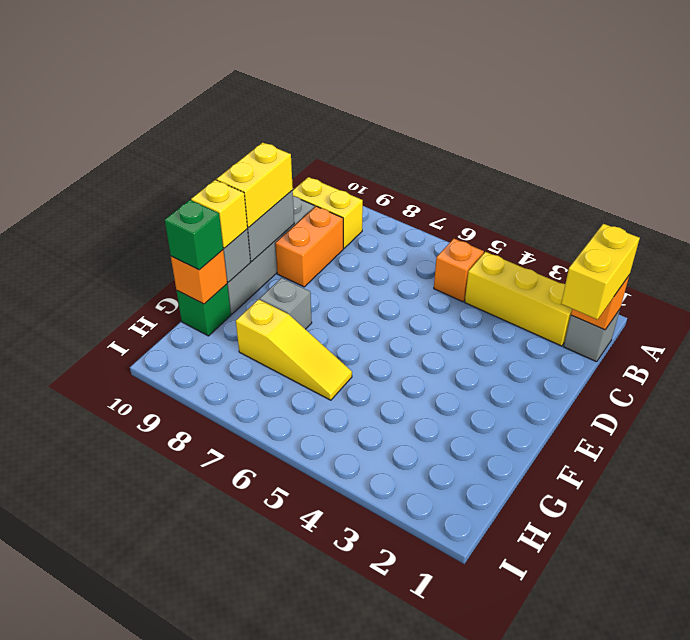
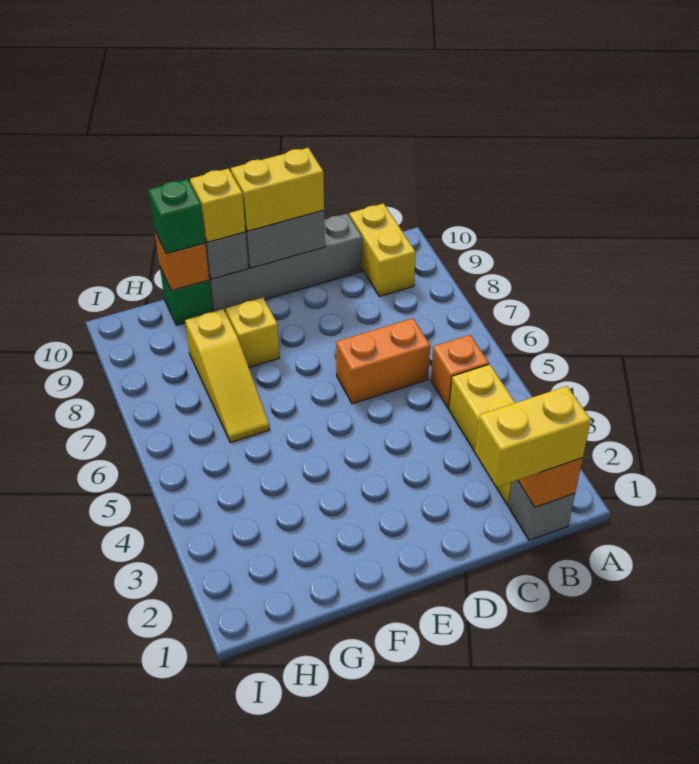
orange 1x2 brick [275,206,343,287] -> orange 1x2 brick moved to [336,318,430,404]
grey 1x1 brick [259,278,312,329] -> yellow 1x1 brick [226,298,280,367]

